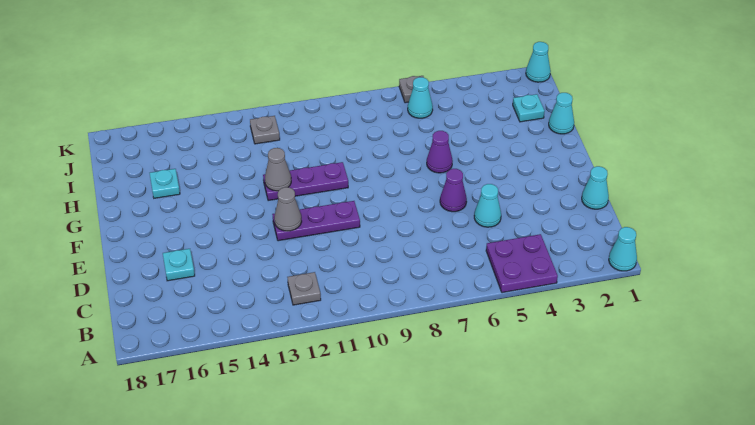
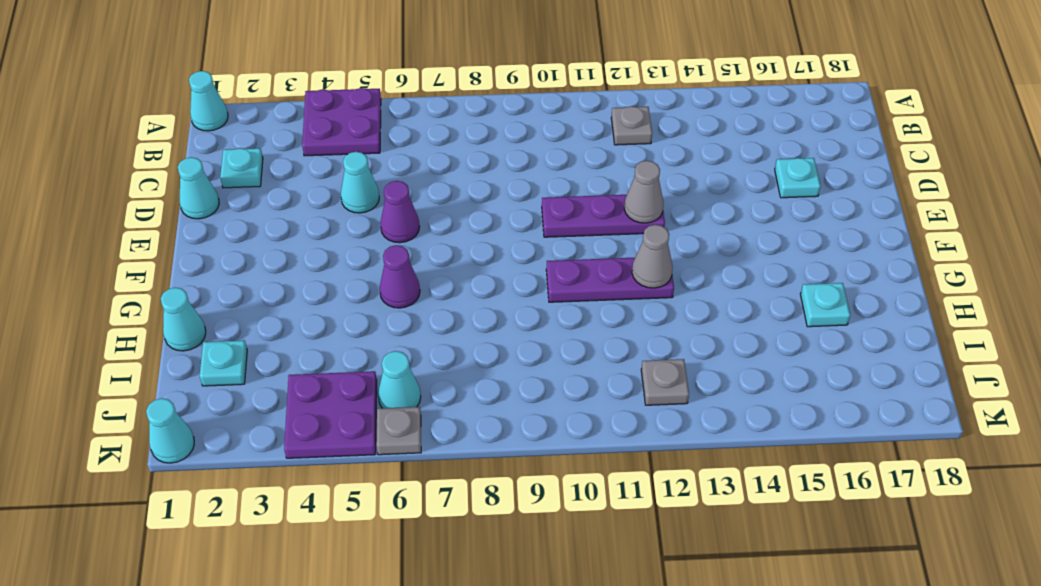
none -> cyan 1x1 plate [220,148,263,188]
none -> purple 2x2 plate [284,371,377,458]

